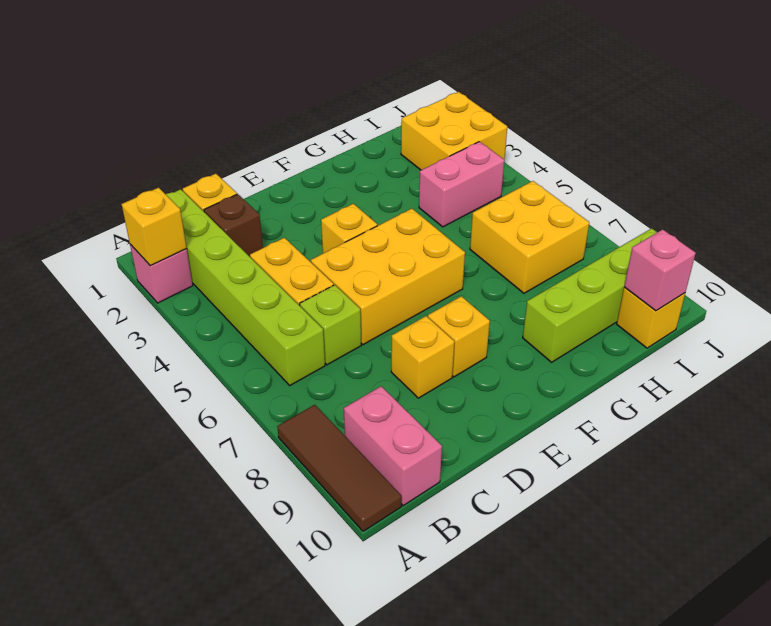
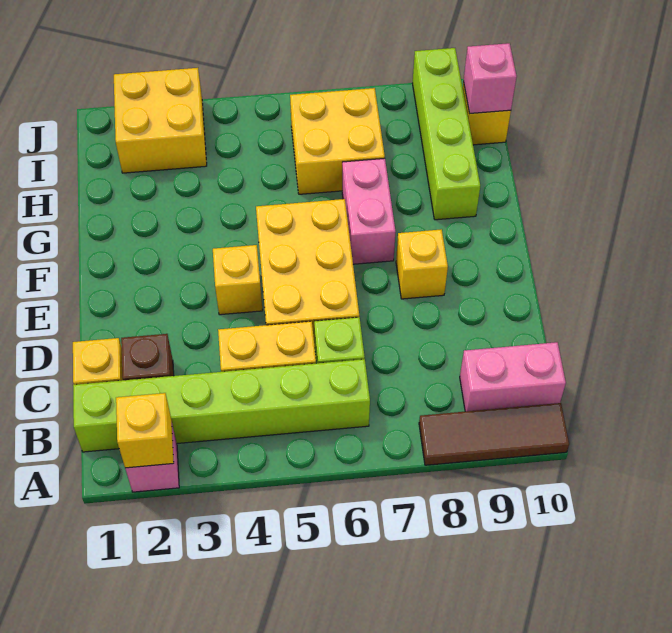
yellow 1x1 brick [391,316,454,398] -> none
pink 1x2 brick [419,142,504,227] -> pink 1x2 brick moved to [342,158,396,264]

